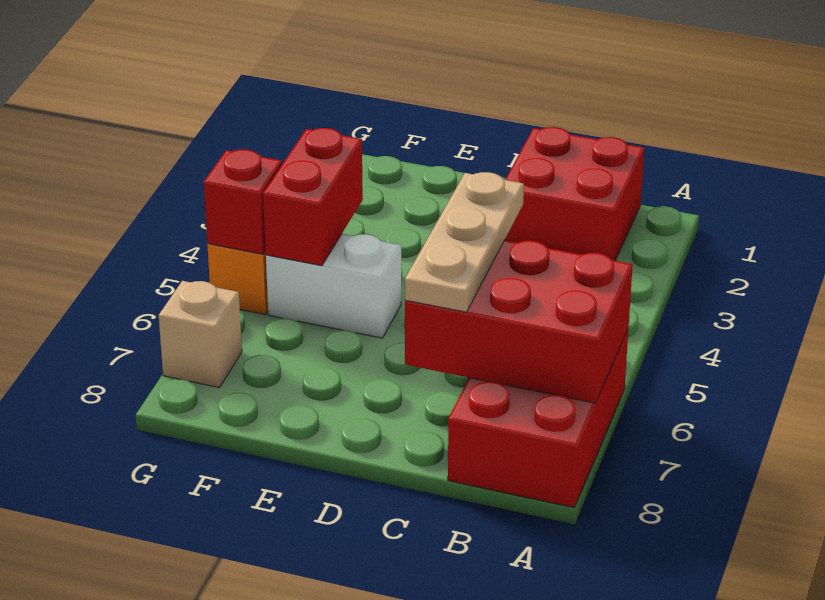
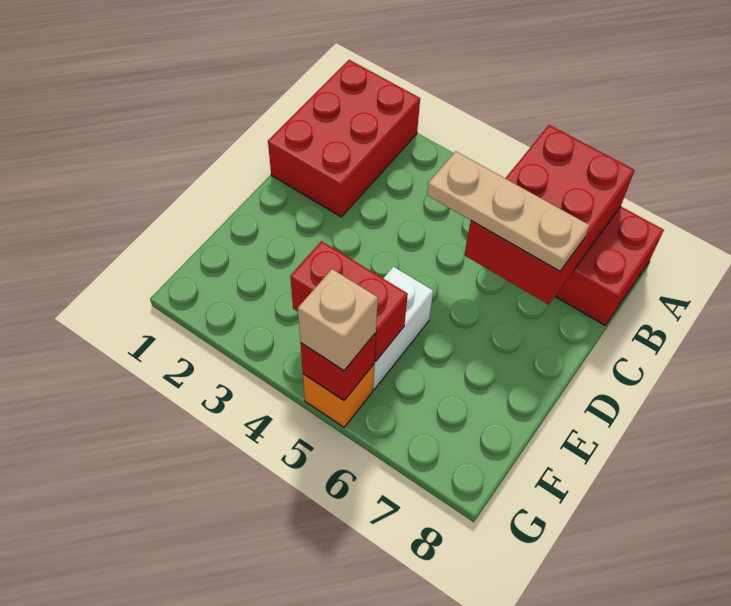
red 2x2 brick [505,127,644,261] -> red 2x3 brick [268,60,420,217]
tan 1x1 brick [159,281,242,388] -> tan 1x1 brick moved to [298,269,378,370]

